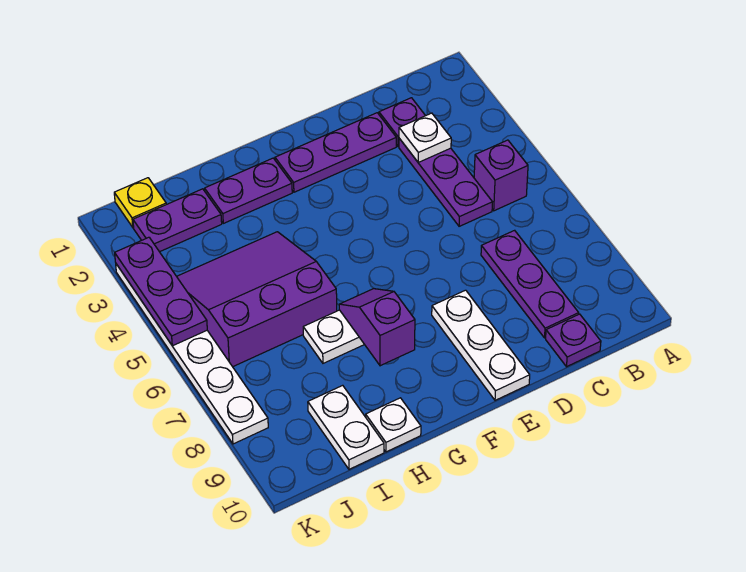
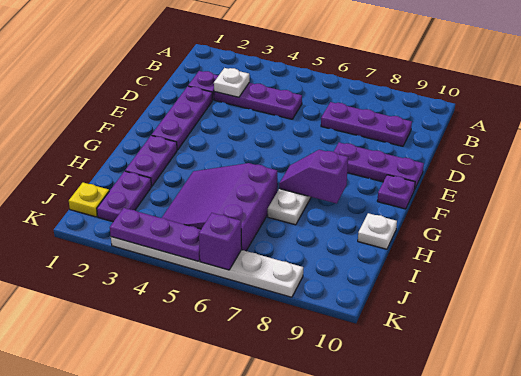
purple 1x1 brick [474,140,528,211] -> purple 1x1 brick moved to [199,213,242,270]
purple 1x1 plate [546,314,601,367] -> purple 1x1 plate moved to [377,175,415,209]
white 1x3 plate [432,290,530,400] -> purple 1x3 plate [334,142,424,190]
white 1x2 plate [308,385,384,469] -> none

